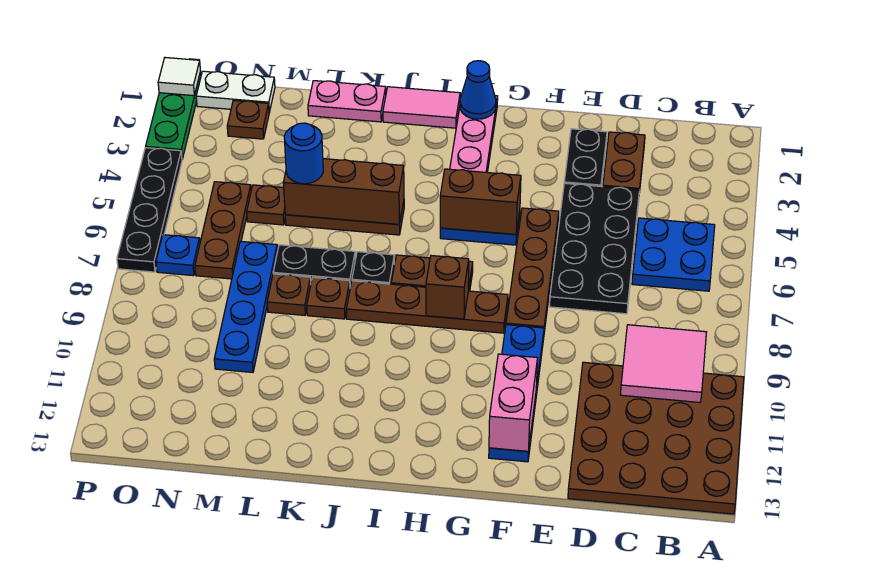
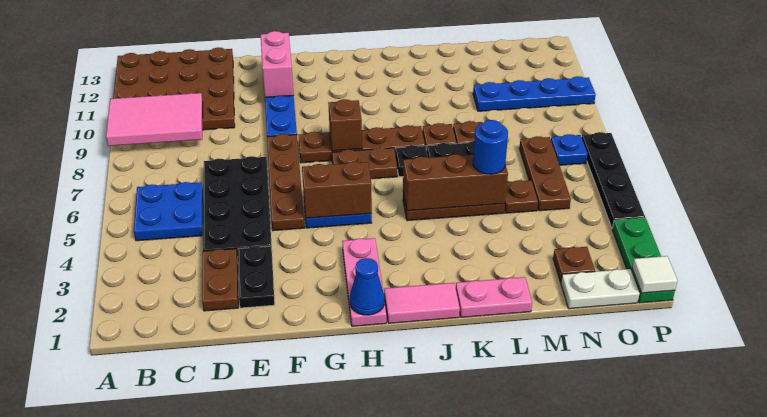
pink 2x2 tile [620,325,706,402] -> pink 2x3 tile [106,93,203,146]
blue 1x4 plate [214,241,278,372] -> blue 1x4 plate turned to [473,76,596,111]

